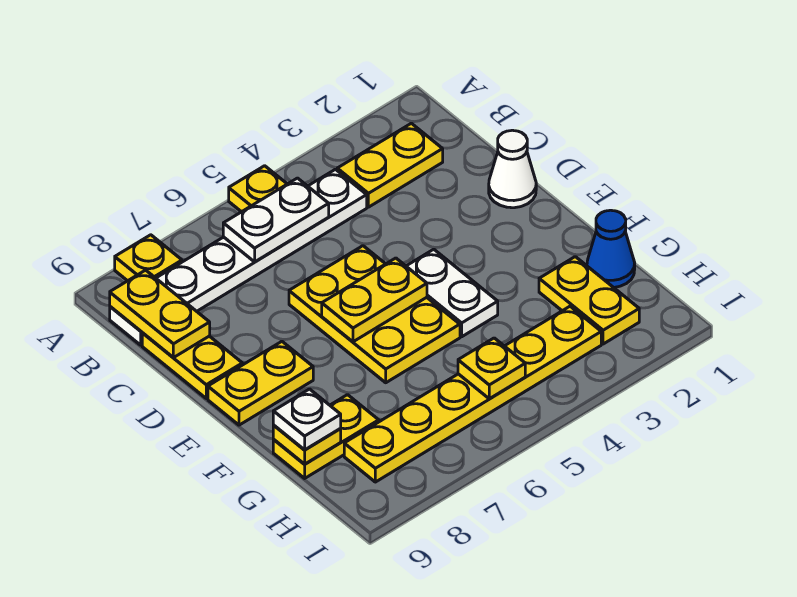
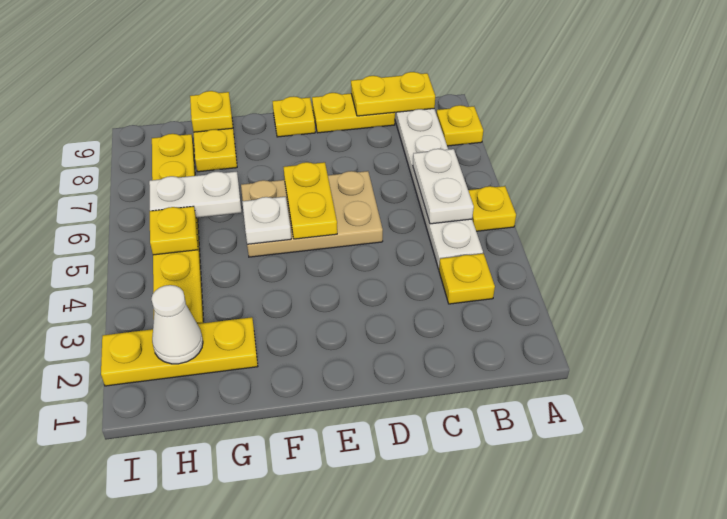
yellow 1x2 plate [337,123,443,207] -> yellow 1x1 plate [439,253,495,304]
white 1x1 cone [489,130,536,208] -> white 1x1 cone moved to [151,285,203,364]
yellow 2x3 plate [289,246,460,383] -> tan 2x3 plate [241,171,383,257]
white 1x2 plate [406,249,498,337] -> white 1x2 plate moved to [149,172,241,218]
yellow 1x2 plate [208,341,313,425] -> yellow 1x1 plate [272,96,315,137]
blue 1x1 cone [587,210,635,287] -> none
yellow 1x2 plate [539,257,639,344] -> yellow 1x3 plate [101,317,258,386]
white 1x1 plate [273,389,341,450] -> white 1x1 plate moved to [242,197,291,245]

